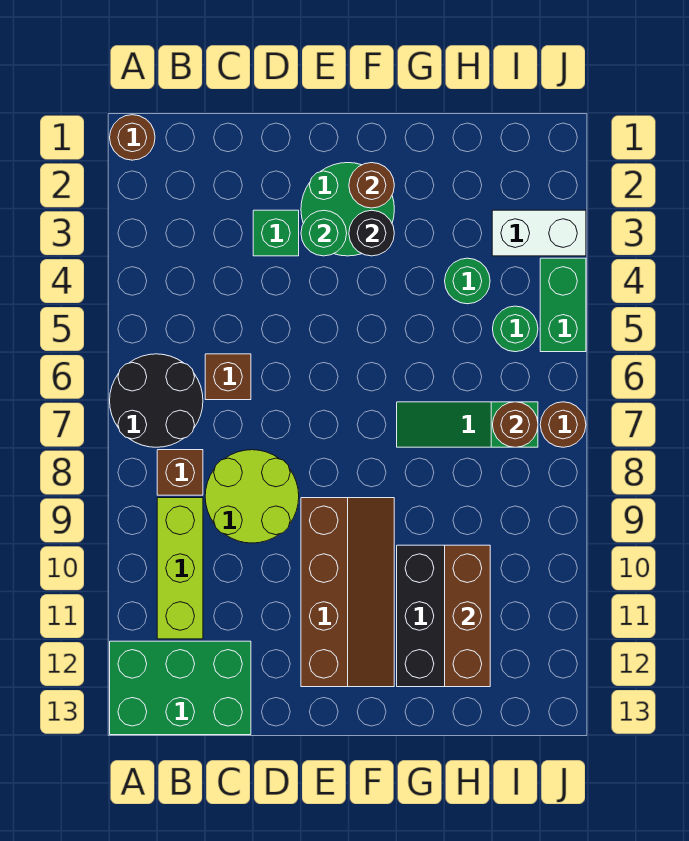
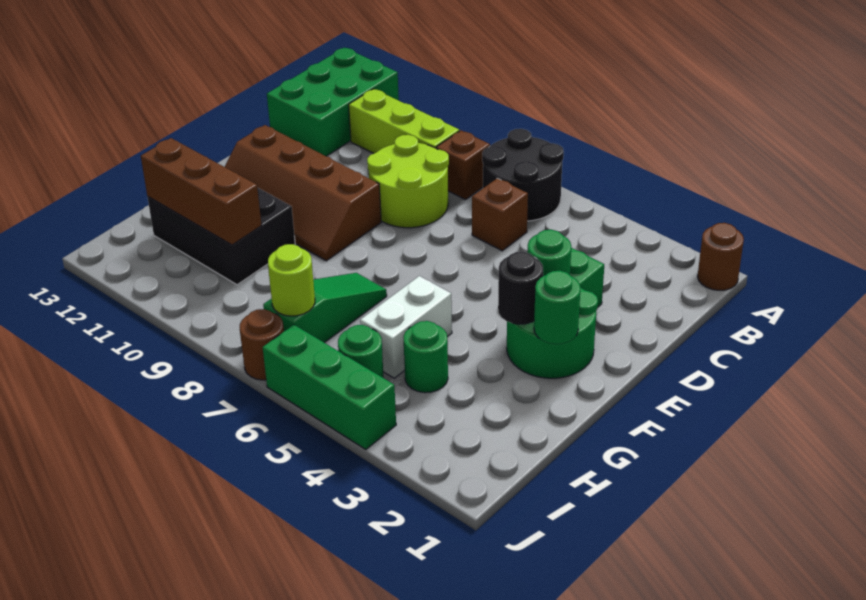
brown 1x1 round brick [349,163,394,208] -> green 1x1 round brick [534,271,581,344]
white 1x2 brick [492,210,586,256] -> white 1x2 brick moved to [360,276,452,378]
brown 1x1 round brick [493,402,538,447] -> lime 1x1 round brick [268,244,315,316]
green 1x2 brick [540,258,586,352] -> green 1x3 brick [263,325,396,449]

